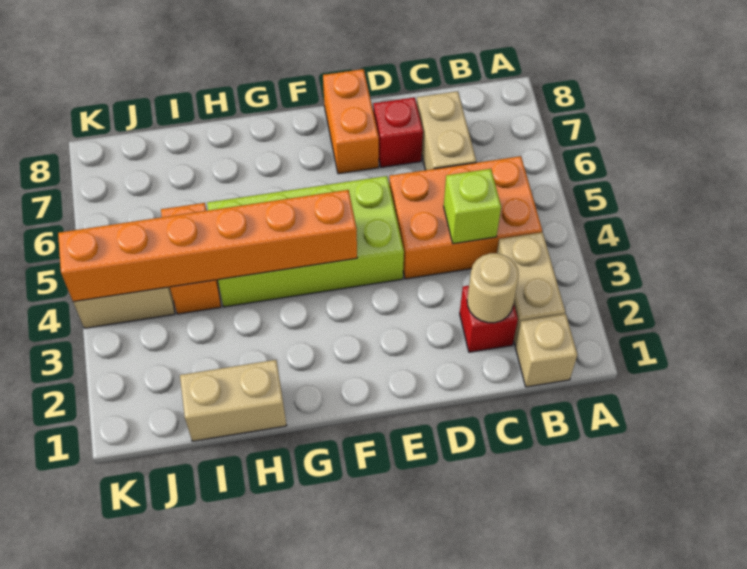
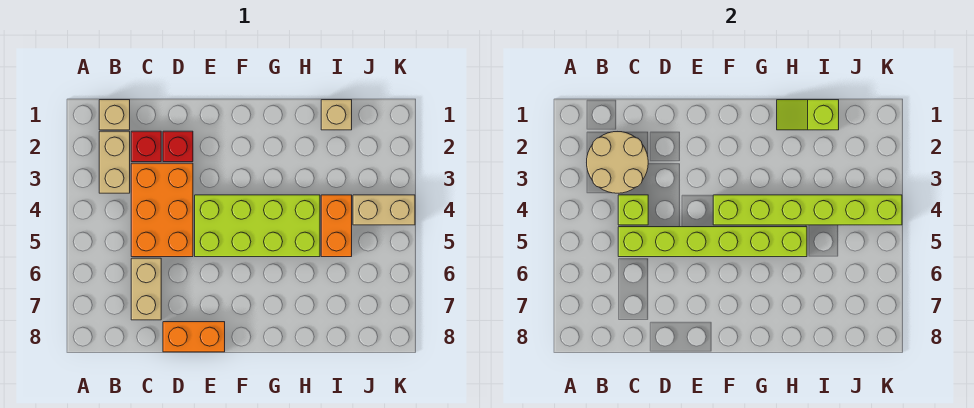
orange 2x3 brick [389,156,542,279] -> orange 2x3 brick turned to [131,163,193,257]
tan 1x1 round brick [467,253,519,323] -> tan 2x2 round brick [587,132,648,193]
none -> lime 1x6 brick [618,227,807,257]
red 1x1 brick [373,97,423,167] -> red 1x1 brick moved to [163,131,193,162]
orange 1x2 brick [323,69,379,174] -> orange 1x2 brick turned to [163,322,225,352]
orange 1x6 brick [58,190,357,302] -> lime 1x6 brick [713,195,902,225]
tan 1x2 brick [180,360,287,441] -> tan 1x1 brick [321,100,352,130]
none -> lime 1x2 slope [777,100,839,130]

